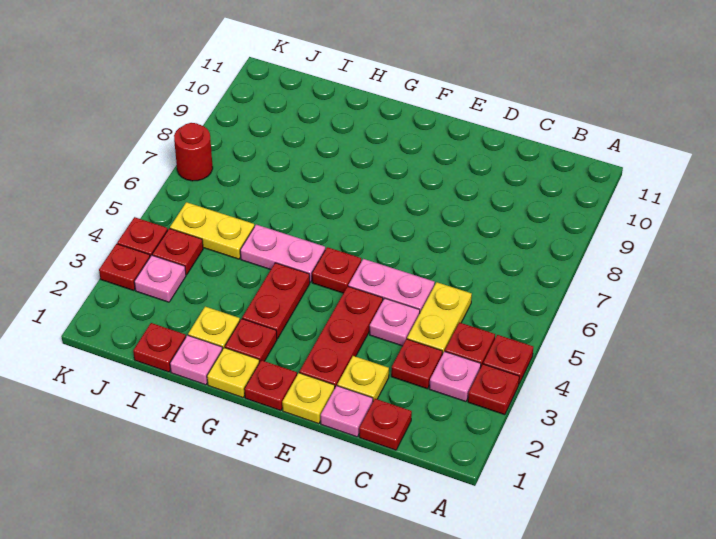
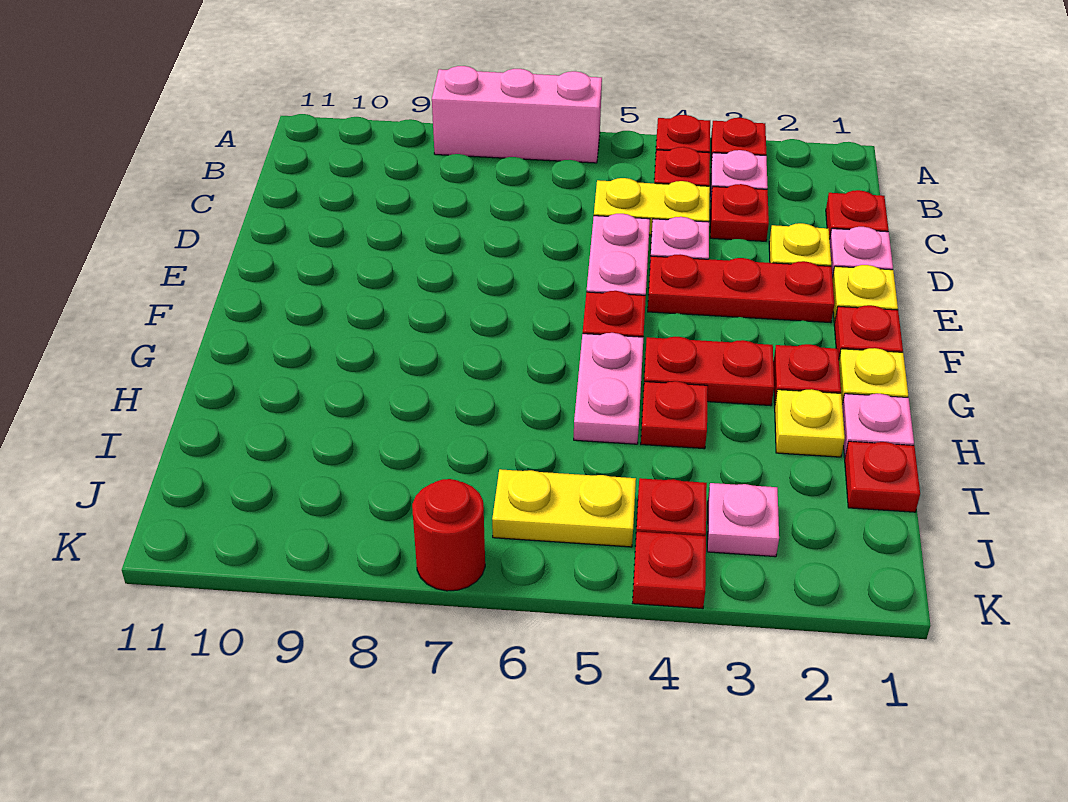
none -> pink 1x3 brick [432,66,602,163]
yellow 1x2 plate [170,202,254,259] -> yellow 1x2 plate turned to [492,469,636,547]
red 1x1 plate [99,244,150,290] -> red 1x1 plate moved to [641,381,708,449]

